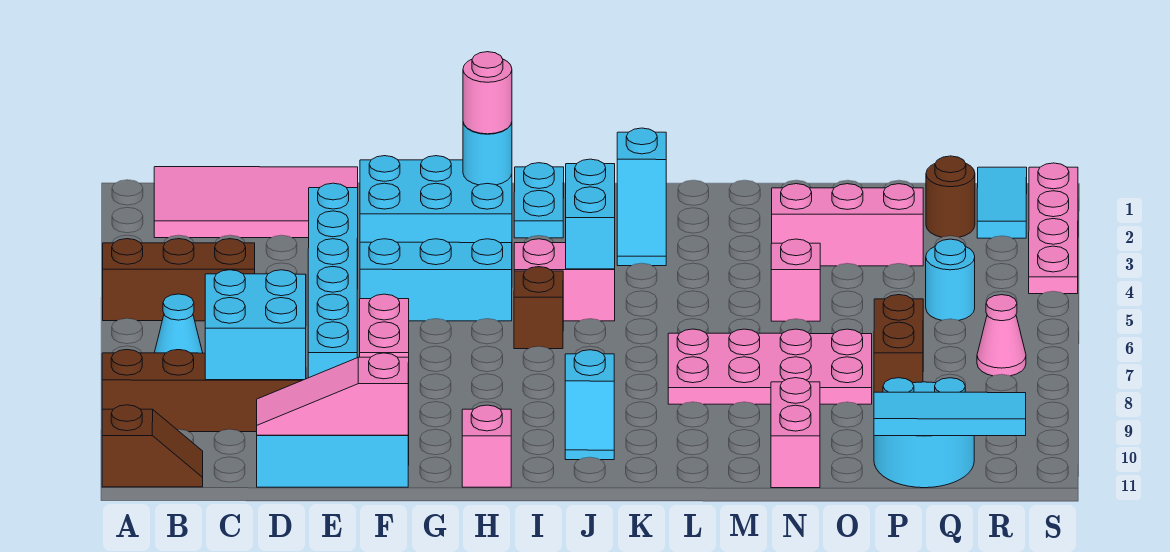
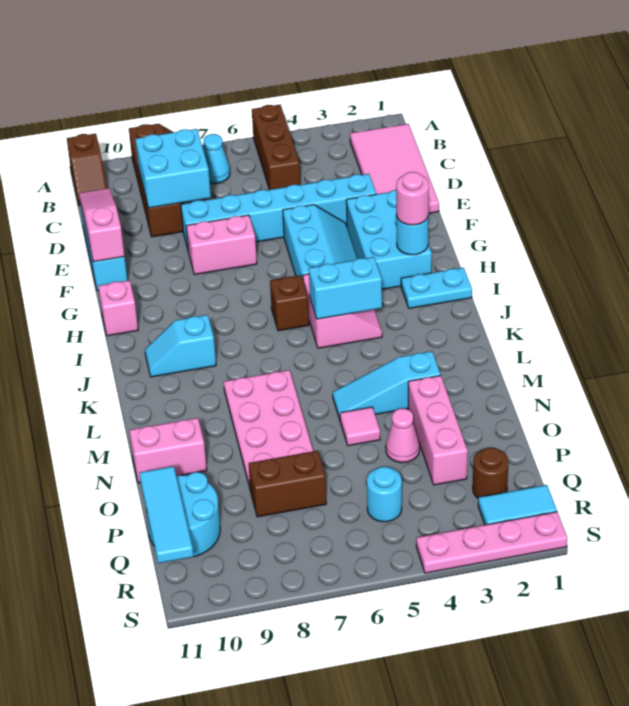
cyan 1x3 slope [617,128,666,266] -> cyan 1x3 slope moved to [333,351,441,419]
pink 1x1 brick [771,239,820,321] -> pink 1x1 tile [340,407,380,446]
pink 1x1 cone [977,295,1026,376] -> pink 1x1 cone moved to [386,409,420,463]

